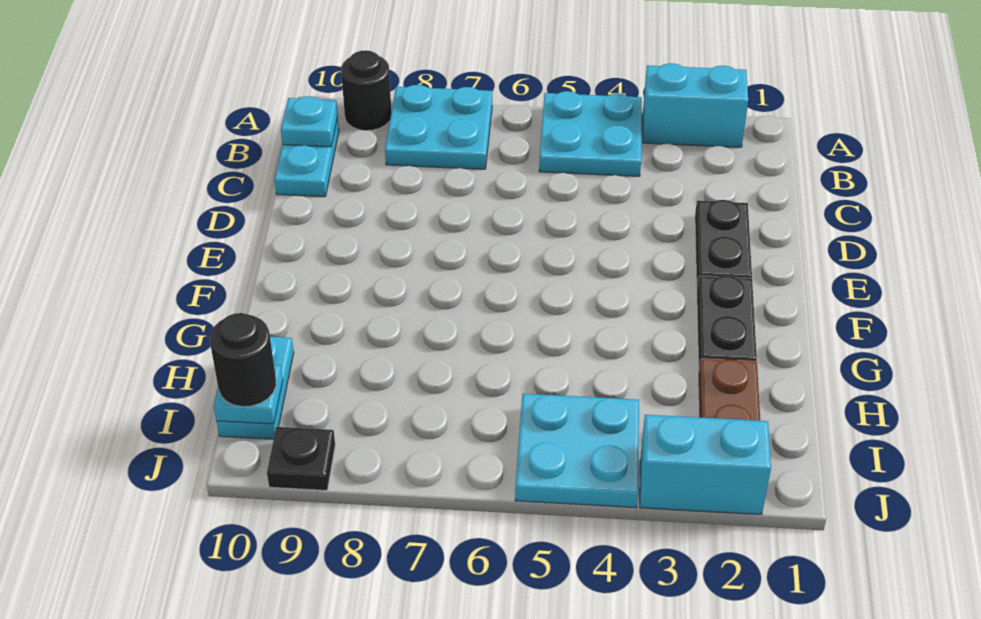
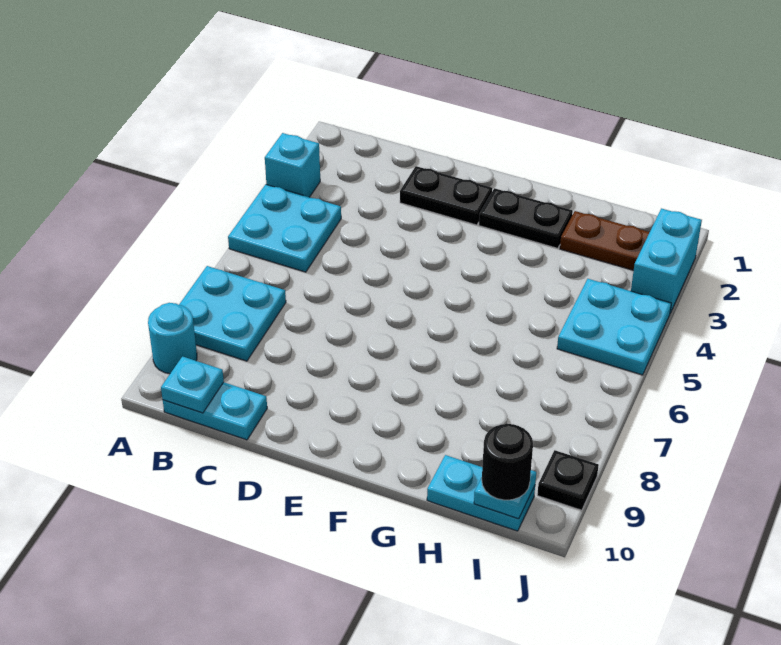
cyan 1x2 brick [643,63,748,147] -> cyan 1x1 brick [265,133,320,197]
black 1x1 round brick [341,50,392,131] -> cyan 1x1 round brick [148,303,197,374]

